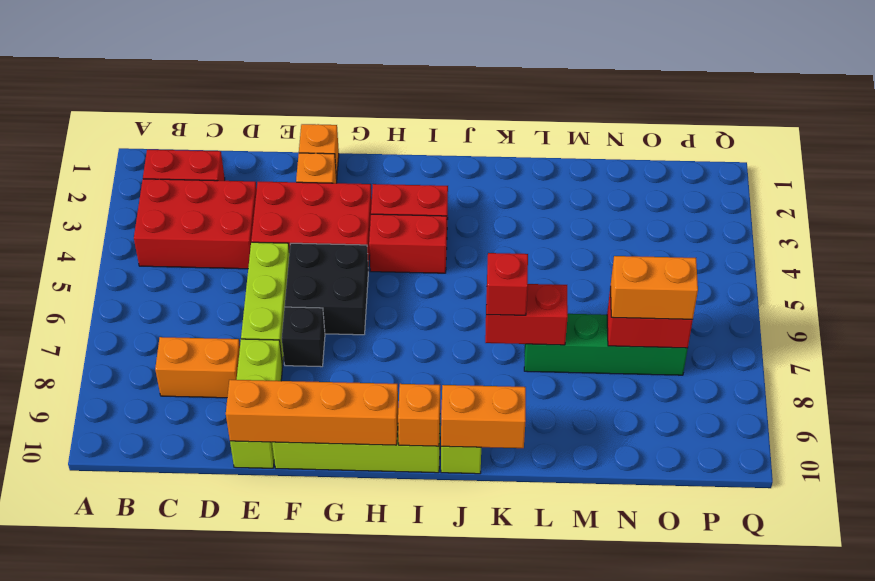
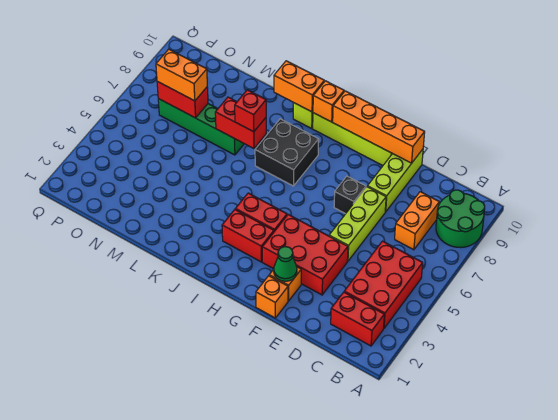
none -> green 2x2 round brick [436,190,485,247]
red 2x3 brick [134,179,257,269] -> red 2x3 brick turned to [344,241,423,328]
orange 1x2 brick [155,337,240,398] -> orange 1x2 brick turned to [395,192,439,250]
none -> green 1x1 cone [274,247,297,281]
black 2x2 brick [285,243,368,335] -> black 2x2 brick moved to [255,119,319,186]

